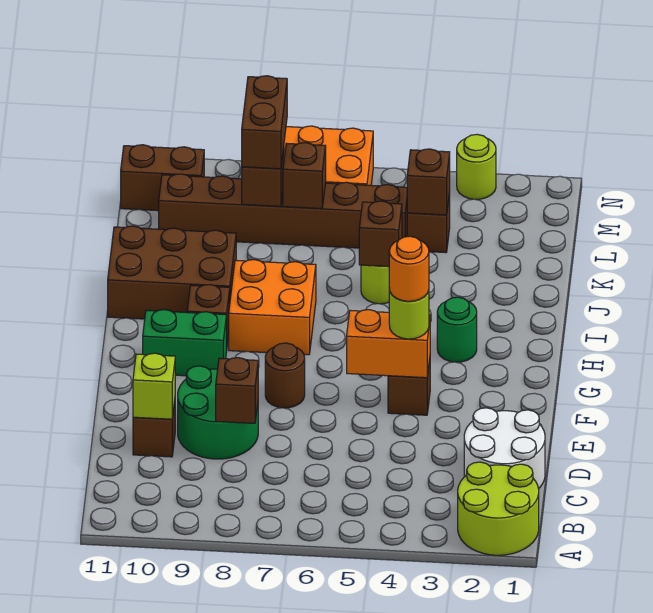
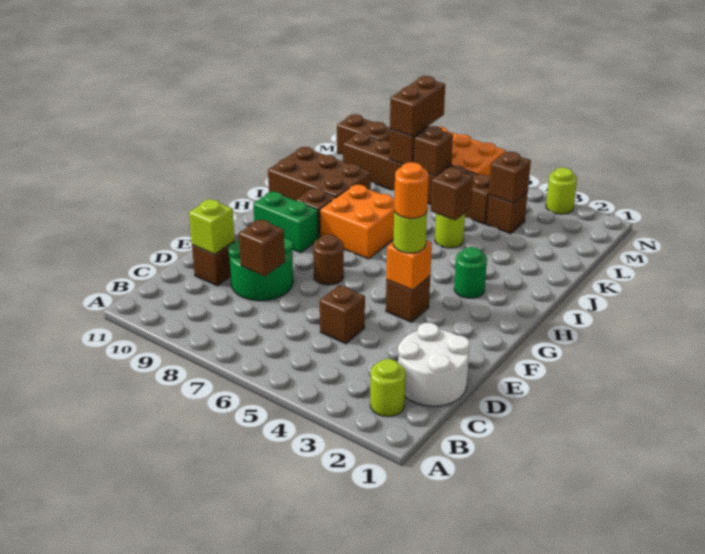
lime 2x2 round brick [458,462,539,555] -> lime 1x1 round brick [370,359,406,417]
none -> brown 1x1 brick [320,285,365,344]
orange 1x2 brick [347,310,430,378] -> orange 1x1 brick [386,240,432,290]

